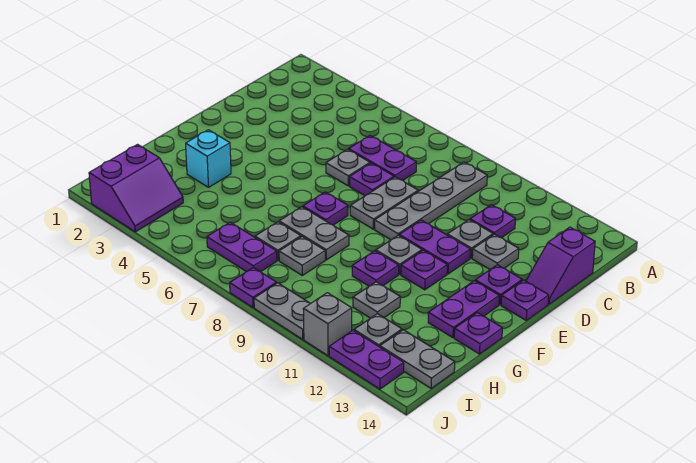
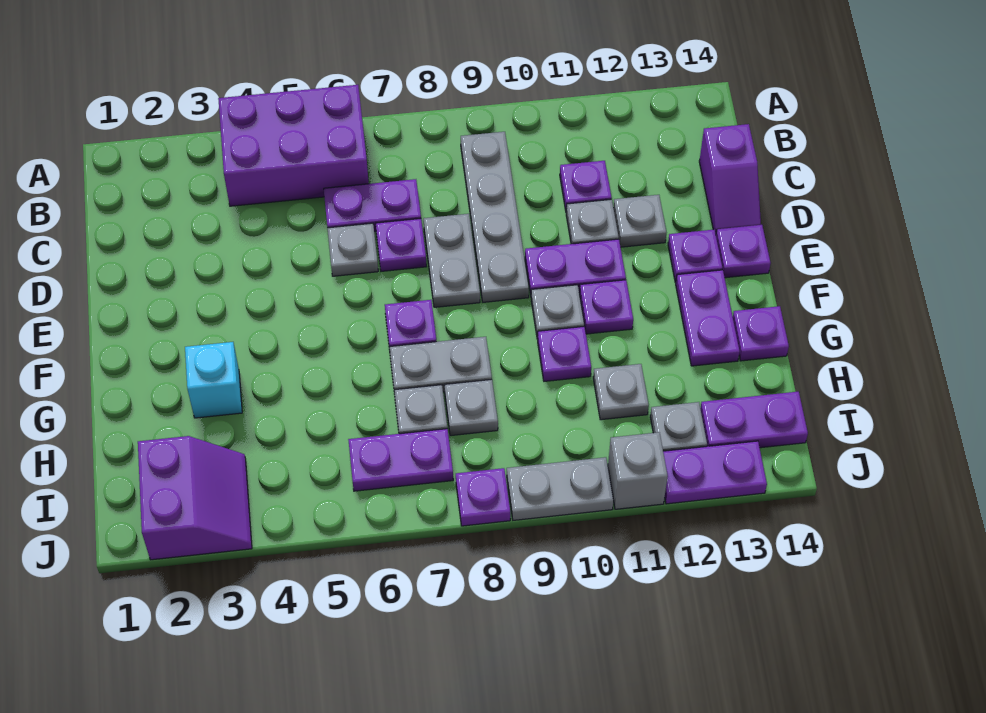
none -> purple 2x3 brick [218,85,369,206]
grey 1x2 plate [380,330,455,388] -> purple 1x2 plate [700,392,808,448]

